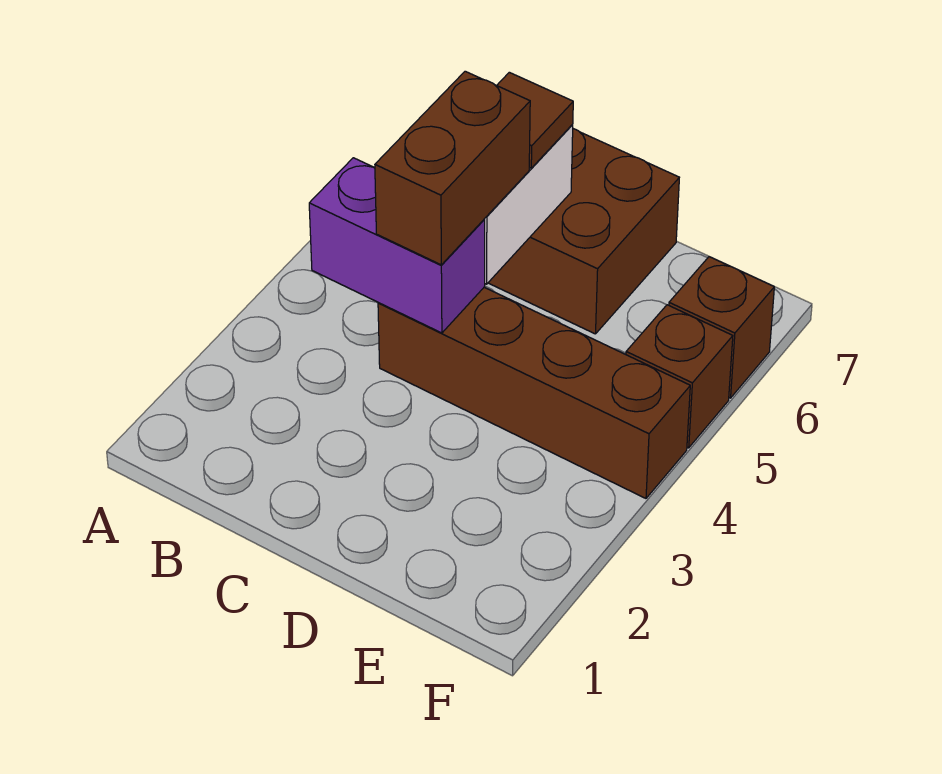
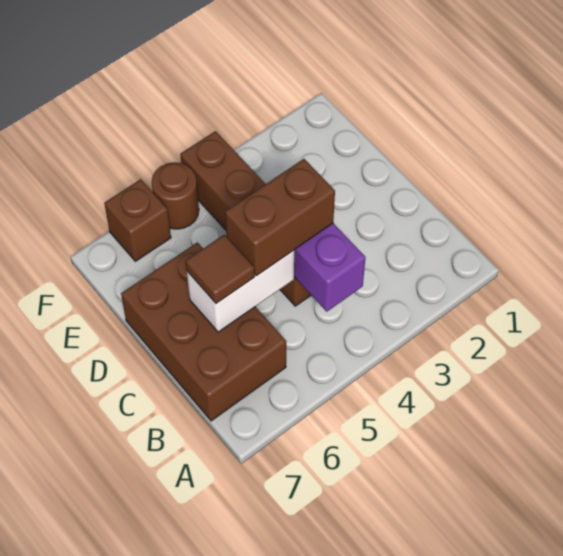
brown 1x1 brick [626,305,733,448] -> brown 1x1 round brick [152,162,199,229]

